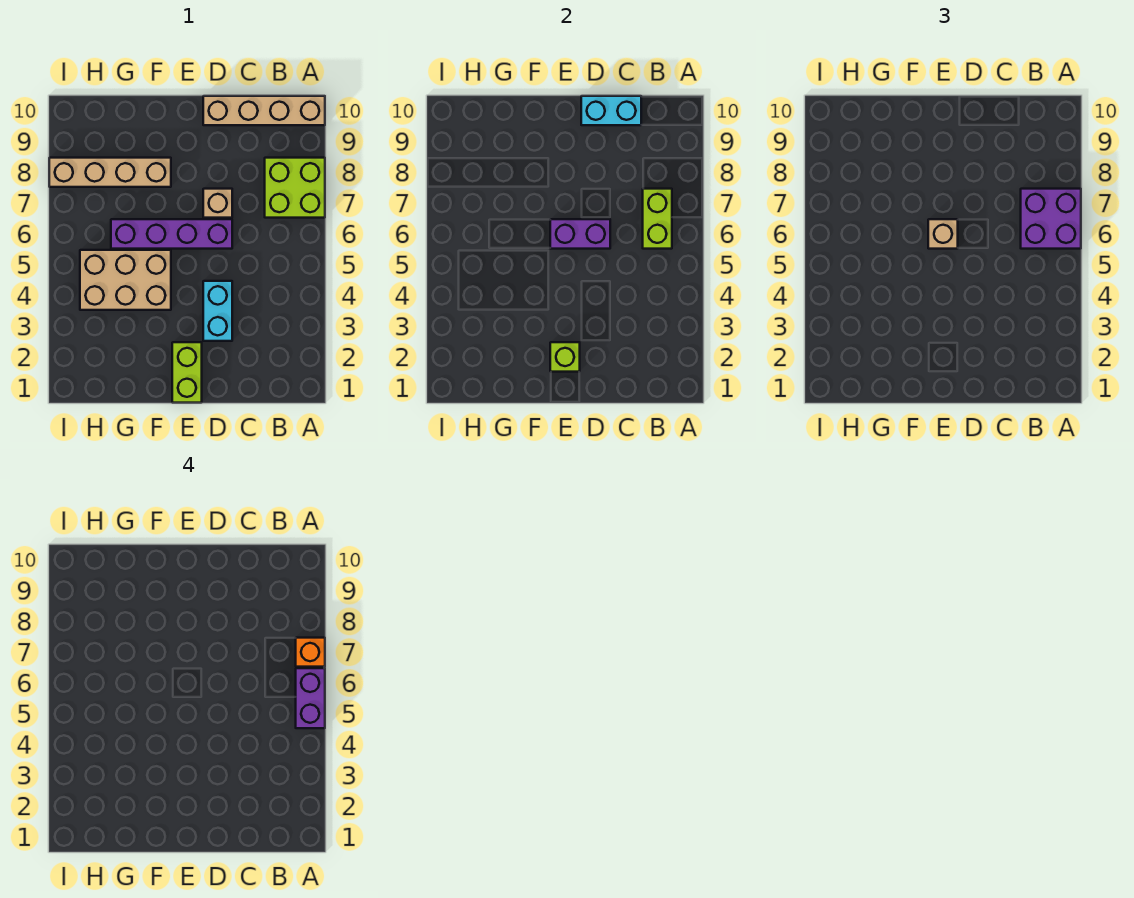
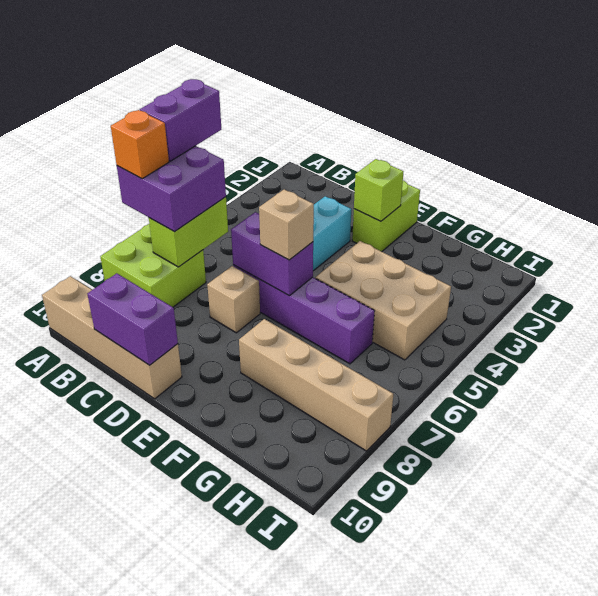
cyan 1x2 brick [581,96,641,125] -> purple 1x2 brick [88,273,178,365]

